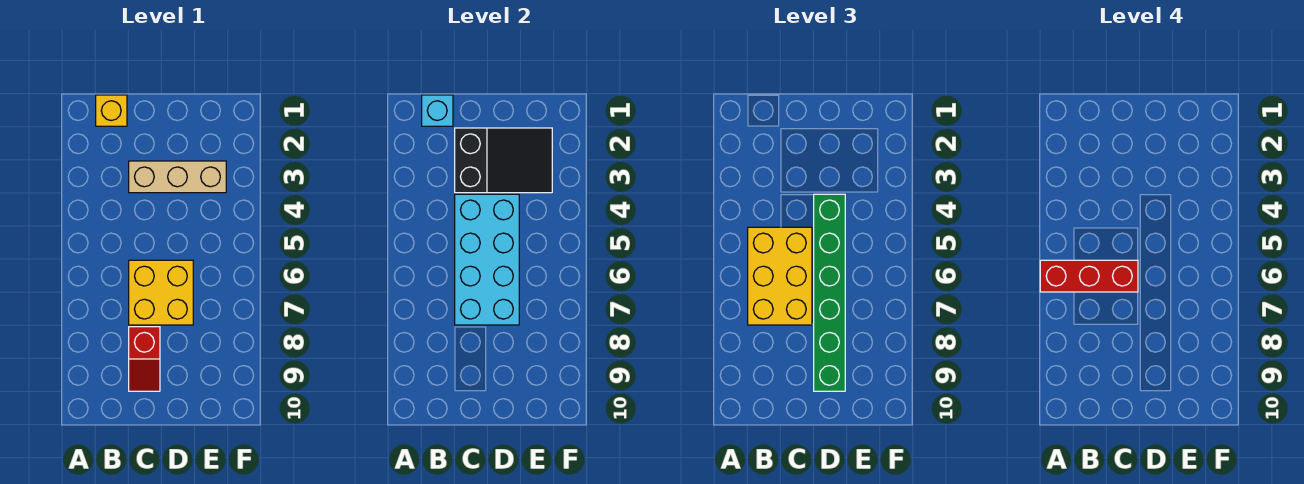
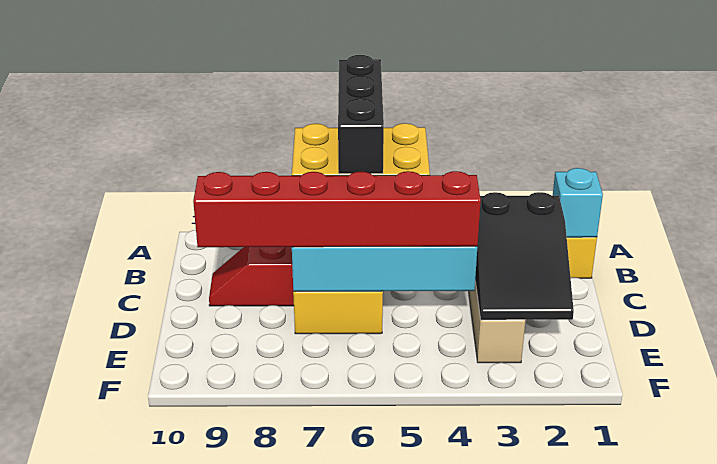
red 1x3 brick [1040,260,1138,292] -> black 1x3 brick [338,55,384,174]
green 1x6 brick [814,194,845,391] -> red 1x6 brick [193,171,481,247]

